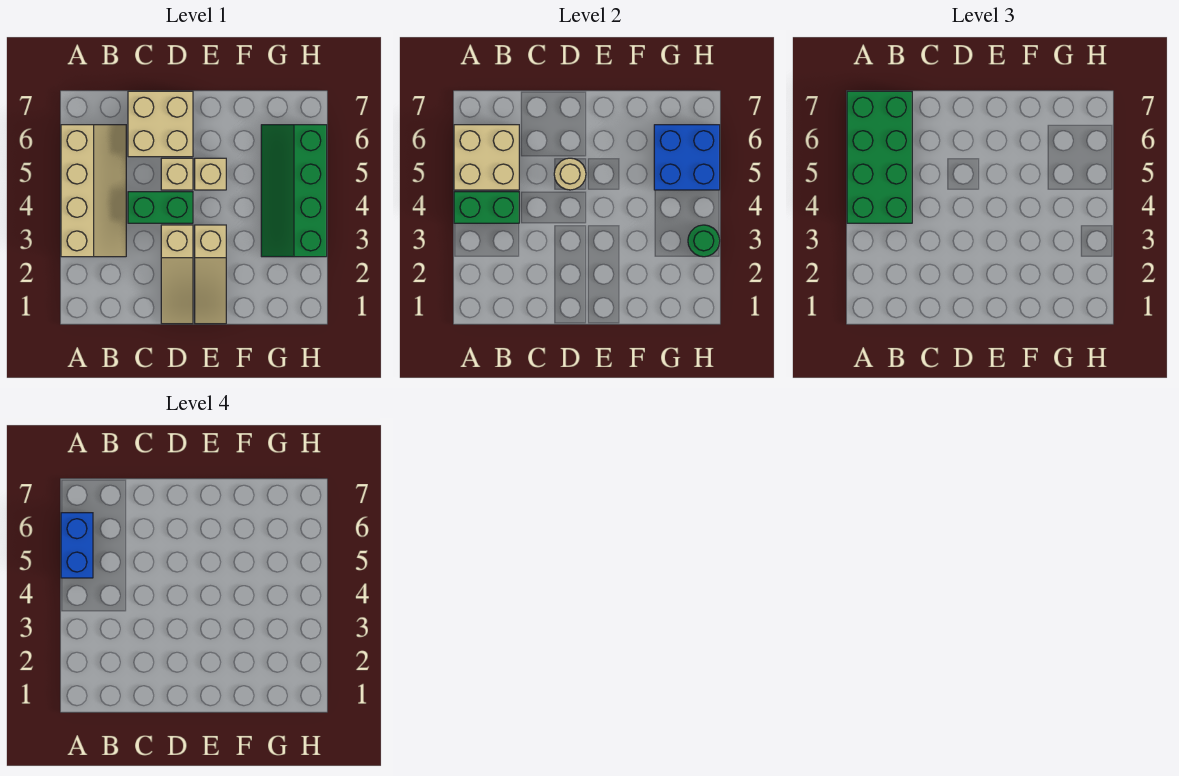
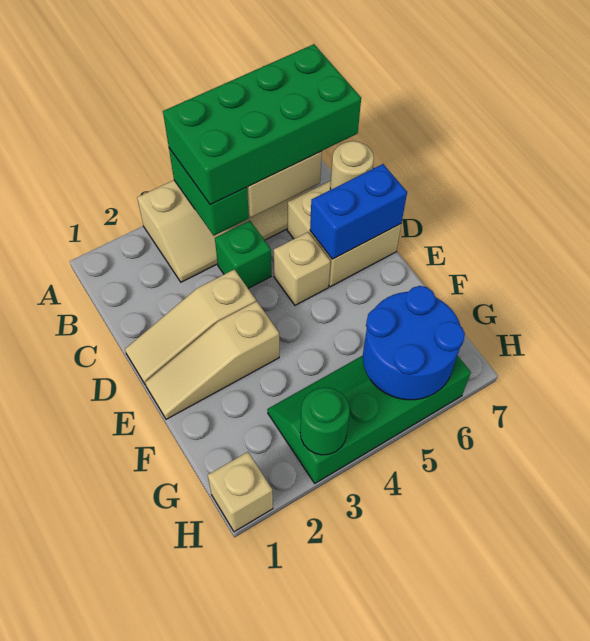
blue 1x2 brick [61,513,93,578] -> blue 1x2 brick moved to [310,164,407,259]
green 1x2 brick [128,192,193,223] -> green 1x1 brick [215,221,271,288]
tan 1x1 round brick [554,158,586,190] -> tan 1x1 round brick moved to [330,141,374,189]
tan 1x1 brick [195,158,226,190] -> tan 1x1 brick moved to [208,452,273,532]
blue 2x2 brick [654,125,720,190] -> blue 2x2 round brick [363,286,465,400]

